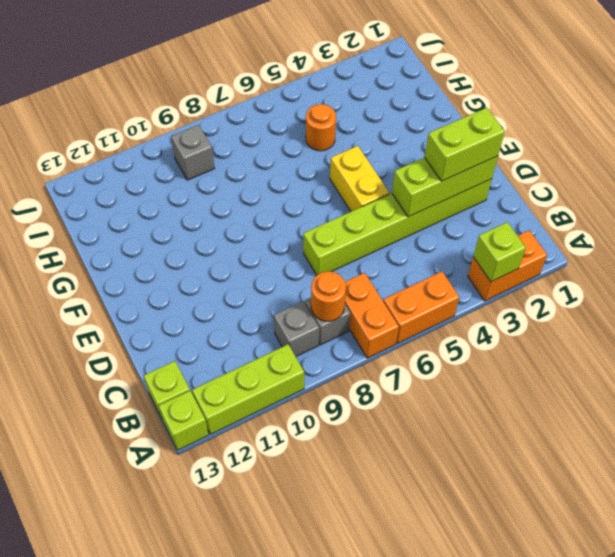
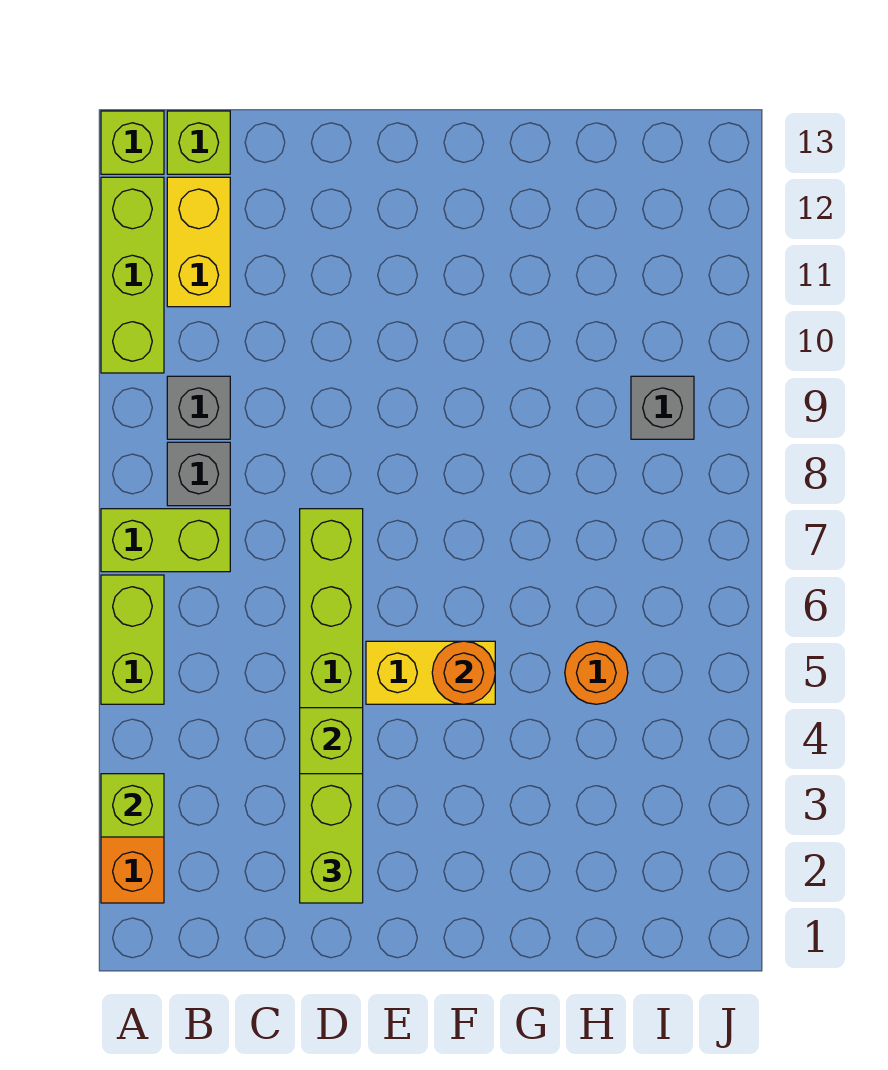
orange 1x2 brick [383,272,460,343] -> lime 1x2 brick [101,575,164,704]
orange 1x2 brick [345,273,399,358] -> lime 1x2 brick [101,509,230,572]
orange 1x1 round brick [311,271,346,321] -> orange 1x1 round brick moved to [432,641,495,704]
none -> yellow 1x2 brick [167,177,230,307]

